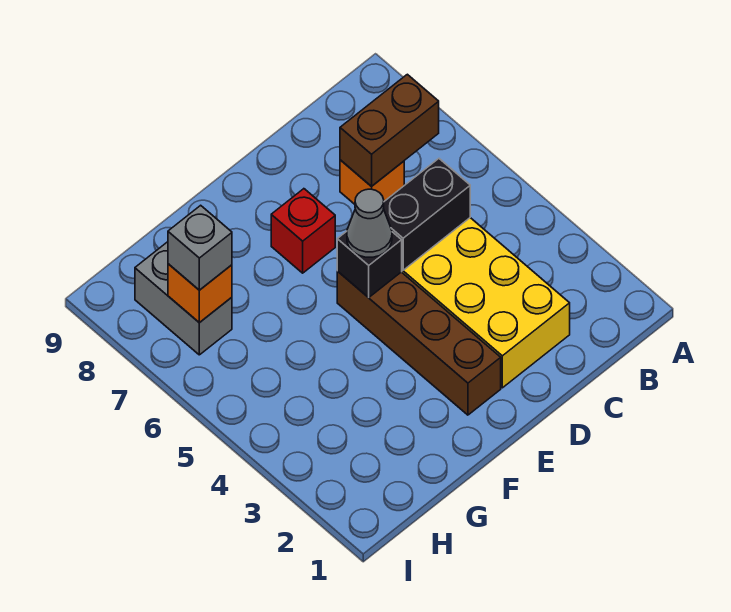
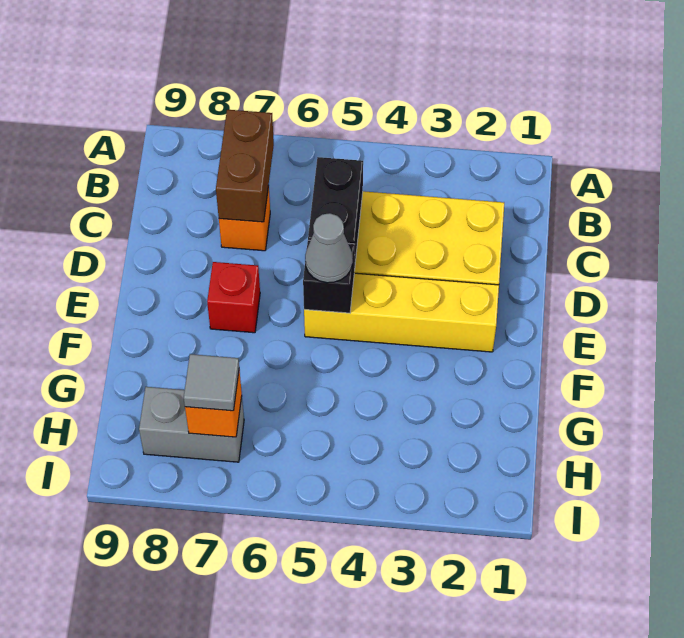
brown 1x4 brick [337,271,501,415] -> yellow 1x4 brick [304,273,499,352]
grey 1x1 brick [168,205,232,290] -> grey 1x1 tile [184,354,239,411]

